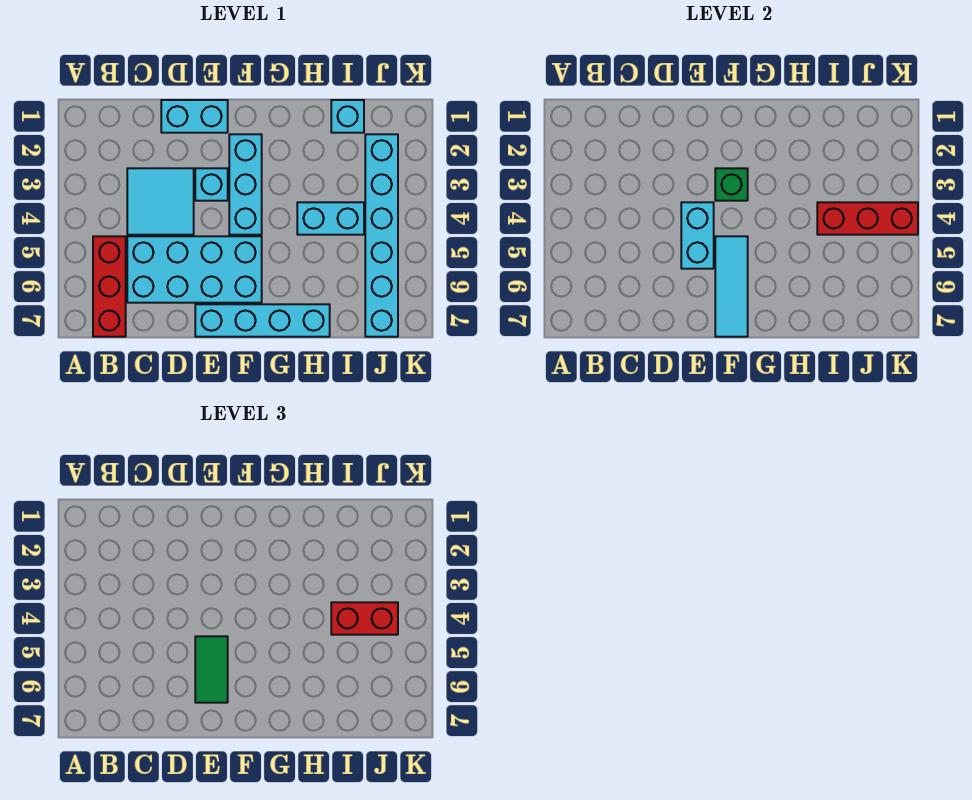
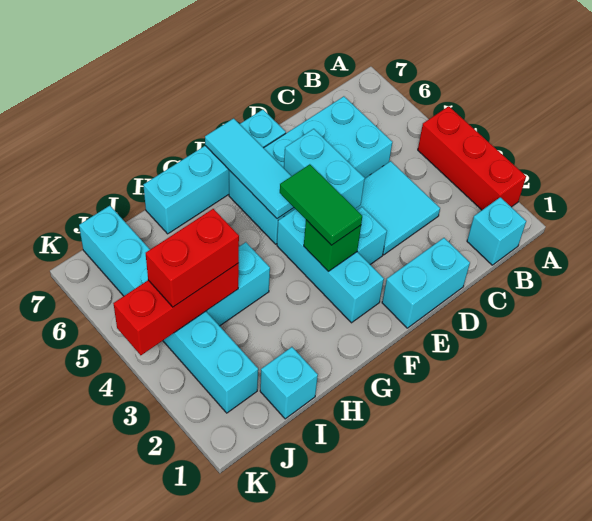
none -> cyan 1x1 brick [467,197,526,265]
red 1x3 brick [93,236,126,337] -> red 1x3 brick moved to [418,106,526,210]
green 1x2 tile [195,636,228,703] -> green 1x2 tile moved to [280,164,362,245]

